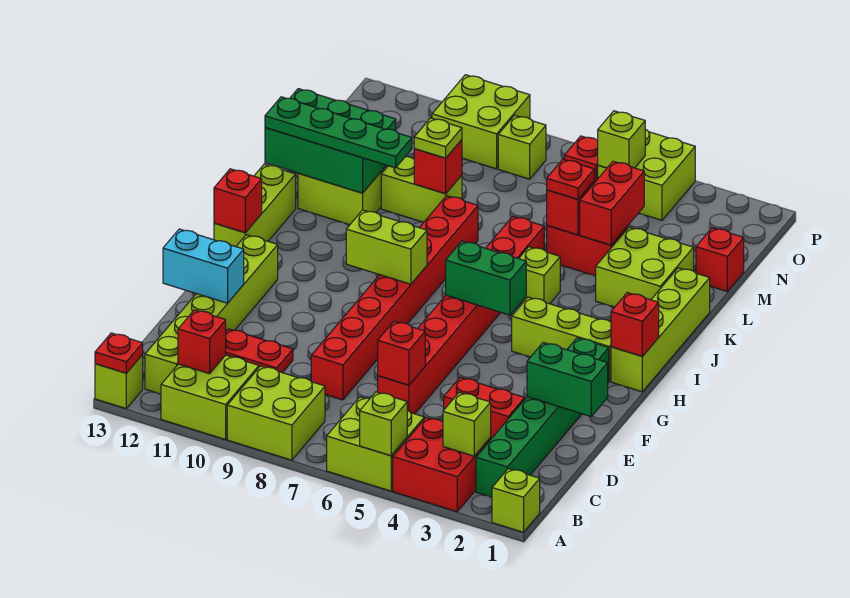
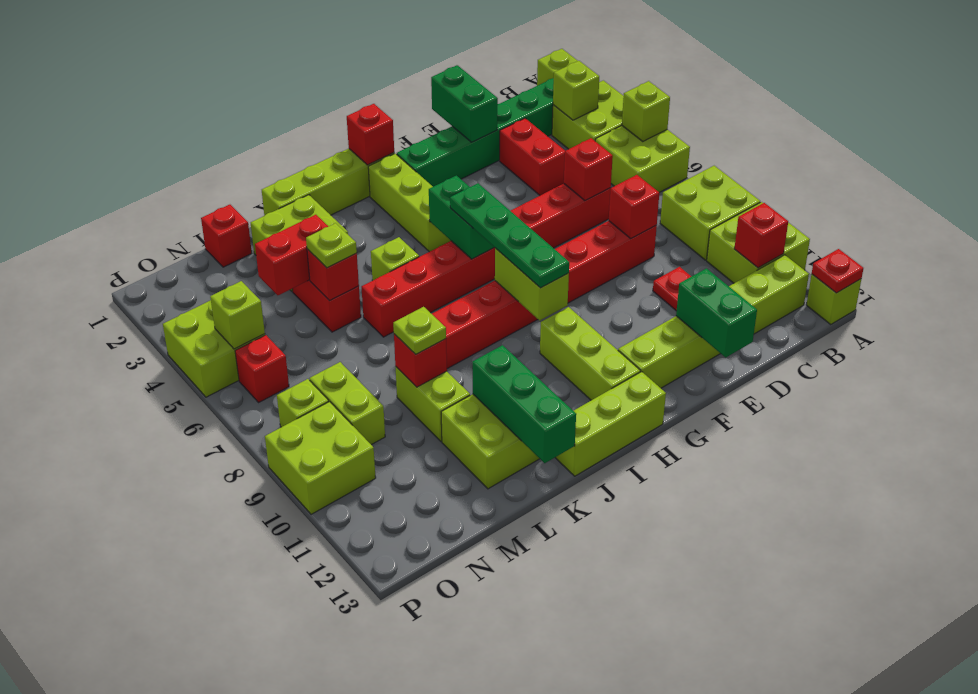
red 2x2 brick [393,418,491,512] -> lime 2x2 brick [552,80,624,149]
cyan 1x2 brick [163,229,244,303] -> green 1x2 brick [676,268,757,357]
none -> lime 1x3 brick [540,307,640,400]
red 1x1 brick [214,169,262,233] -> red 1x1 brick moved to [609,175,659,238]
green 1x4 plate [265,97,412,168] -> green 1x4 plate moved to [450,183,569,288]
green 2x3 brick [265,89,396,193] -> green 1x3 brick [472,345,576,463]
red 1x1 plate [547,159,594,199] -> lime 1x1 plate [306,223,357,268]
none -> lime 1x2 brick [310,362,385,445]

